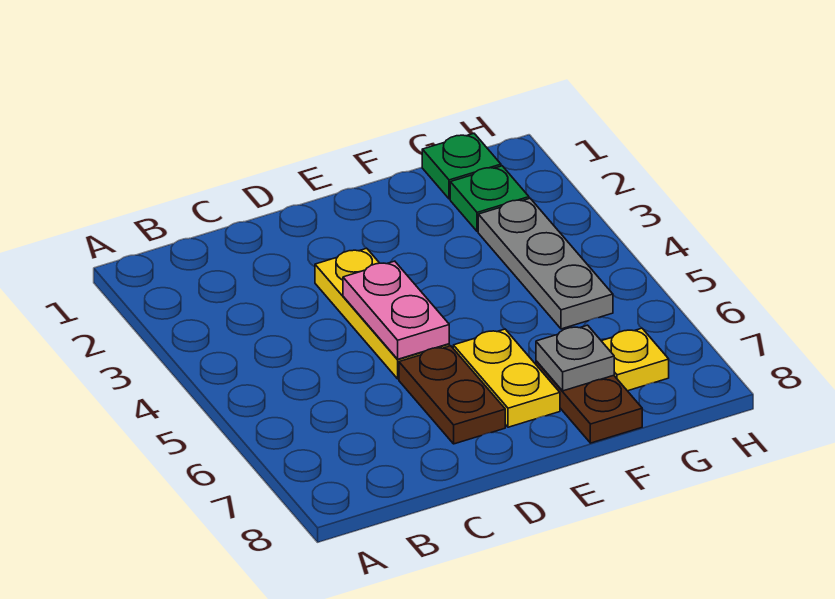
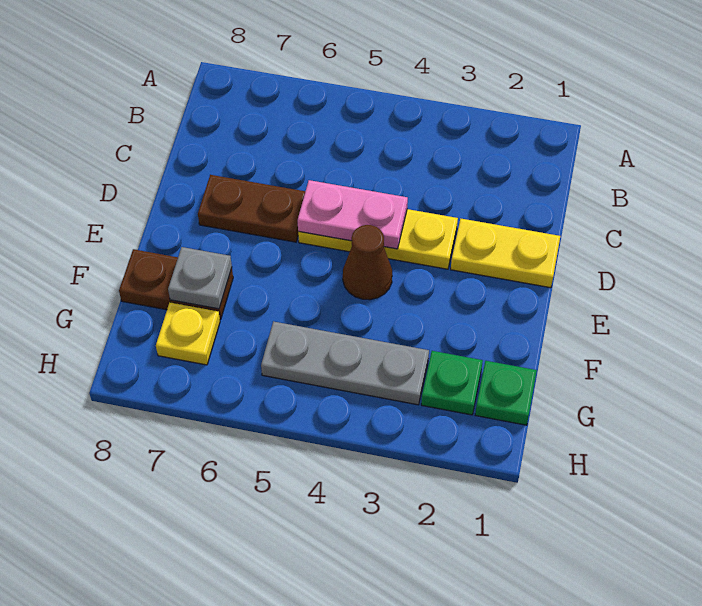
none -> brown 1x1 cone [343,225,392,300]
yellow 1x2 plate [453,329,560,427] -> yellow 1x2 plate moved to [451,219,560,288]

